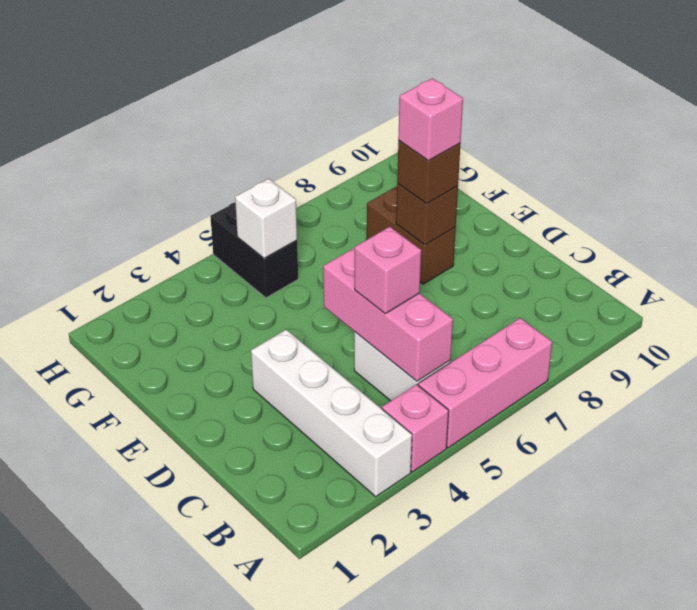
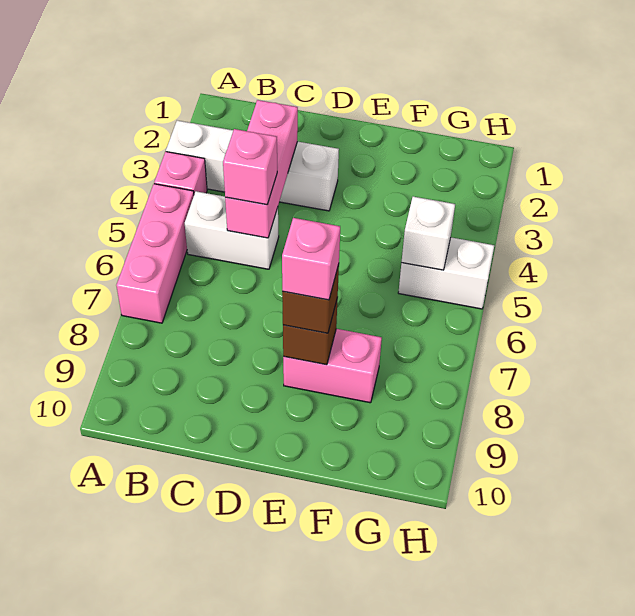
pink 1x3 brick [323,248,453,381] -> pink 1x3 brick turned to [225,100,298,238]
brown 1x2 brick [367,186,456,284] -> pink 1x2 brick [283,329,382,403]
black 1x2 brick [210,203,298,298] -> white 1x2 brick [398,237,494,309]

